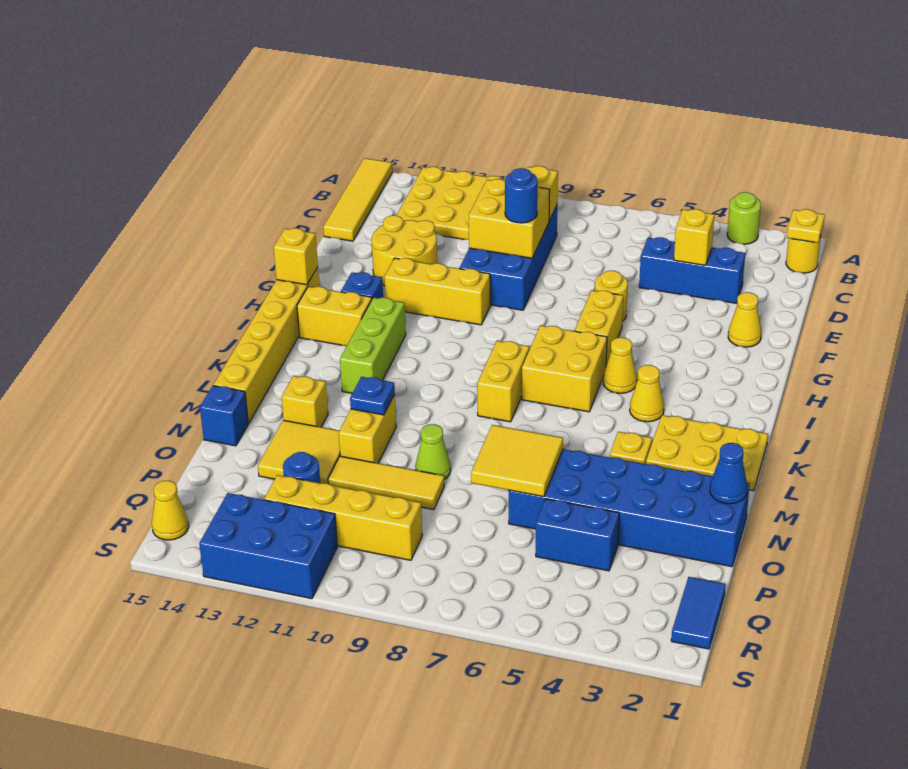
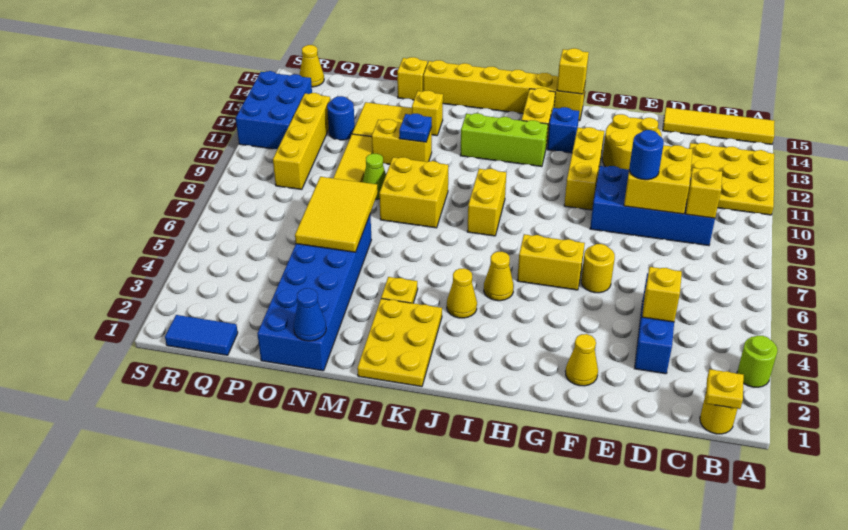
yellow 2x2 brick [522,325,607,412] -> yellow 2x2 brick moved to [379,157,448,228]
yellow 1x2 brick [477,341,529,422] -> yellow 1x2 brick turned to [467,169,506,236]
yellow 2x2 tile [471,425,563,497] -> yellow 2x3 tile [295,177,378,252]
blue 1x1 brick [200,386,248,446] -> yellow 1x1 brick [397,57,427,100]
blue 1x2 brick [536,499,619,571] -> none

